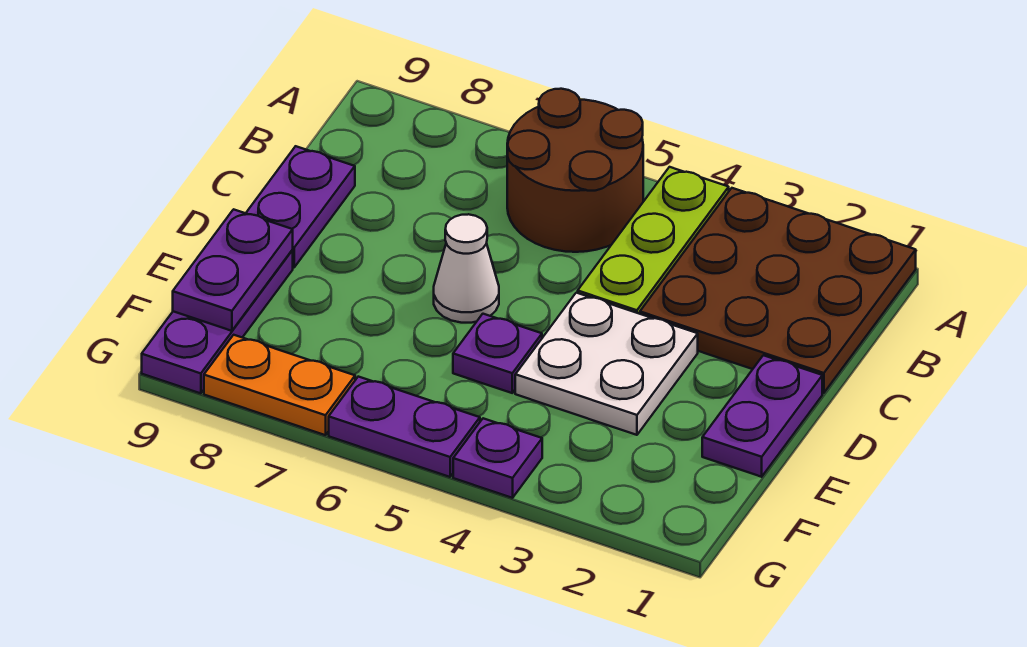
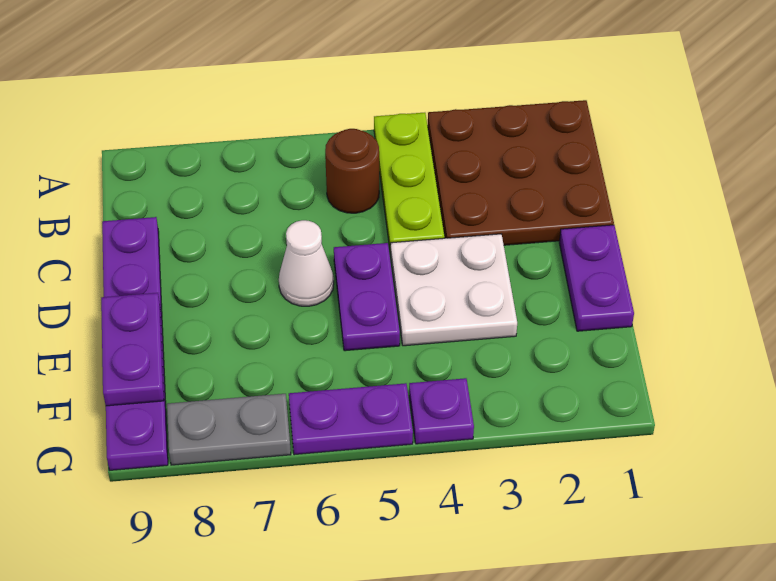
brown 2x2 round brick [507,89,643,252] -> brown 1x1 round brick [325,129,379,213]
purple 1x1 plate [453,314,542,393] -> purple 1x2 plate [334,243,400,351]
orange 1x2 plate [204,335,355,435] -> grey 1x2 plate [167,394,291,465]

